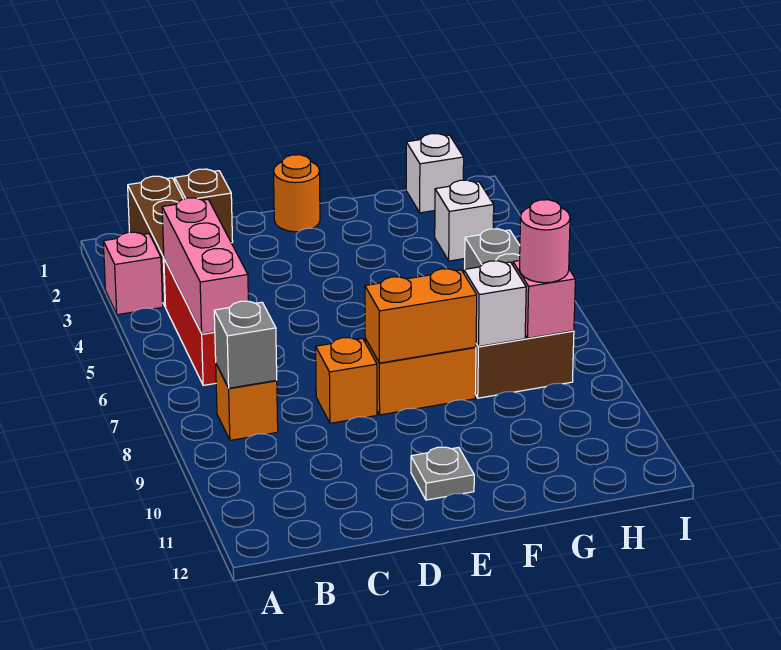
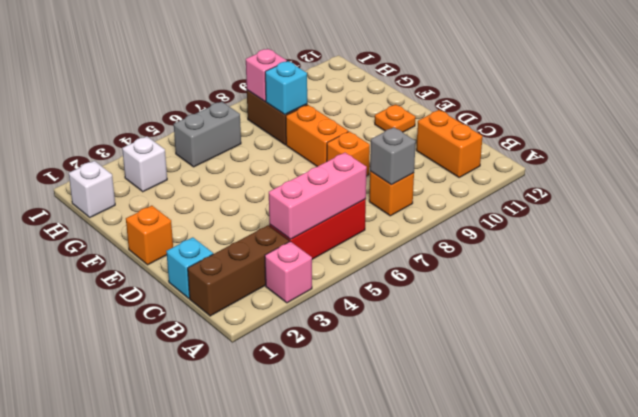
brown 1x1 brick [175,169,233,243] -> cyan 1x1 brick [166,237,213,298]
orange 1x1 round brick [274,155,320,232] -> orange 1x1 brick [126,206,173,265]
orange 1x2 brick [365,269,477,363] -> orange 1x2 brick moved to [416,110,483,177]
grey 1x1 plate [411,447,474,500] -> orange 1x1 plate [375,104,415,132]
white 1x1 brick [464,261,526,347] -> cyan 1x1 brick [265,61,307,115]
pink 1x1 round brick [520,200,570,283] -> none

